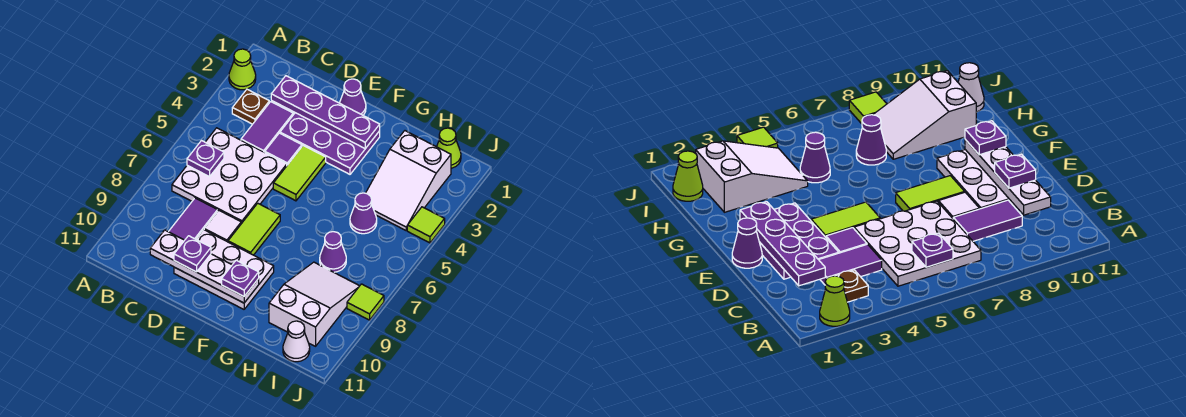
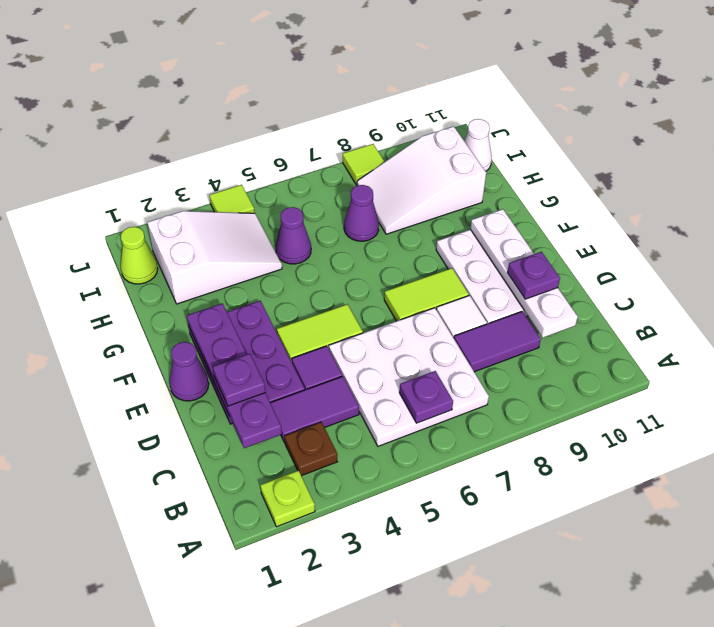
lime 1x1 cone [229,49,256,90] -> lime 1x1 plate [260,470,315,527]
purple 1x1 plate [222,260,259,296] -> purple 1x1 plate moved to [213,354,265,406]

